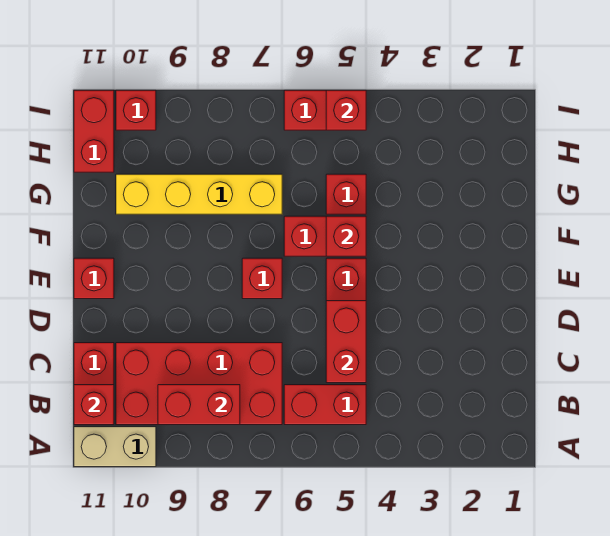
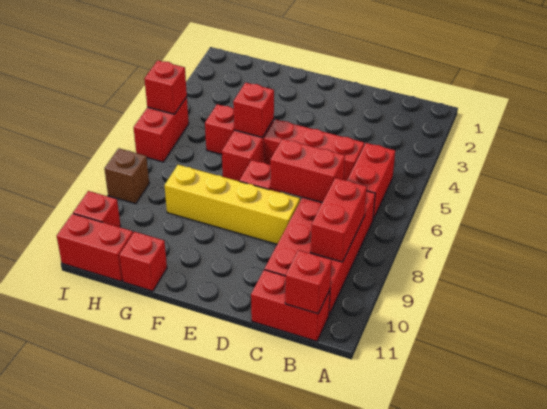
tan 1x2 brick [74,427,156,467] -> none
red 1x2 brick [326,301,366,383] -> red 1x2 brick moved to [270,139,345,203]
red 1x1 brick [74,258,114,299] -> red 1x1 brick moved to [120,232,167,291]
yellow 1x4 brick [116,174,282,214] -> yellow 1x4 brick turned to [165,165,300,244]
none -> brown 1x1 brick [104,148,149,204]

